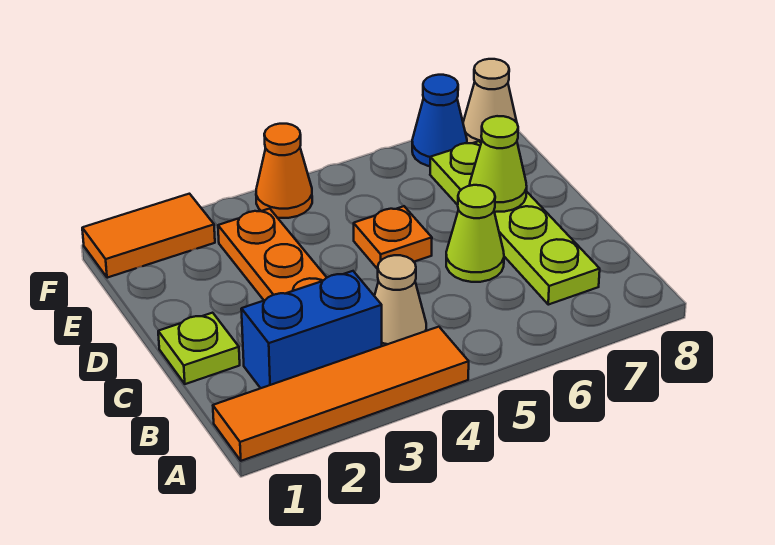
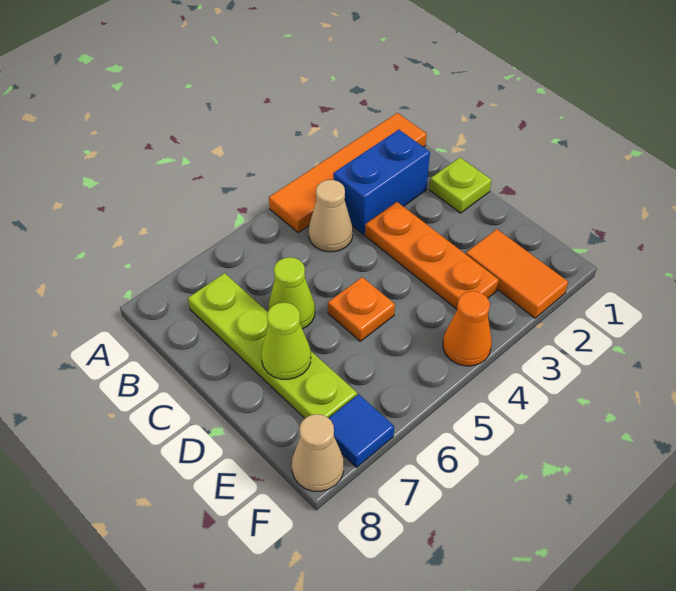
orange 1x2 tile [82,194,215,278] -> orange 1x2 tile turned to [466,229,568,318]
blue 1x1 cone [412,75,467,166] -> blue 1x1 tile [329,394,394,467]

